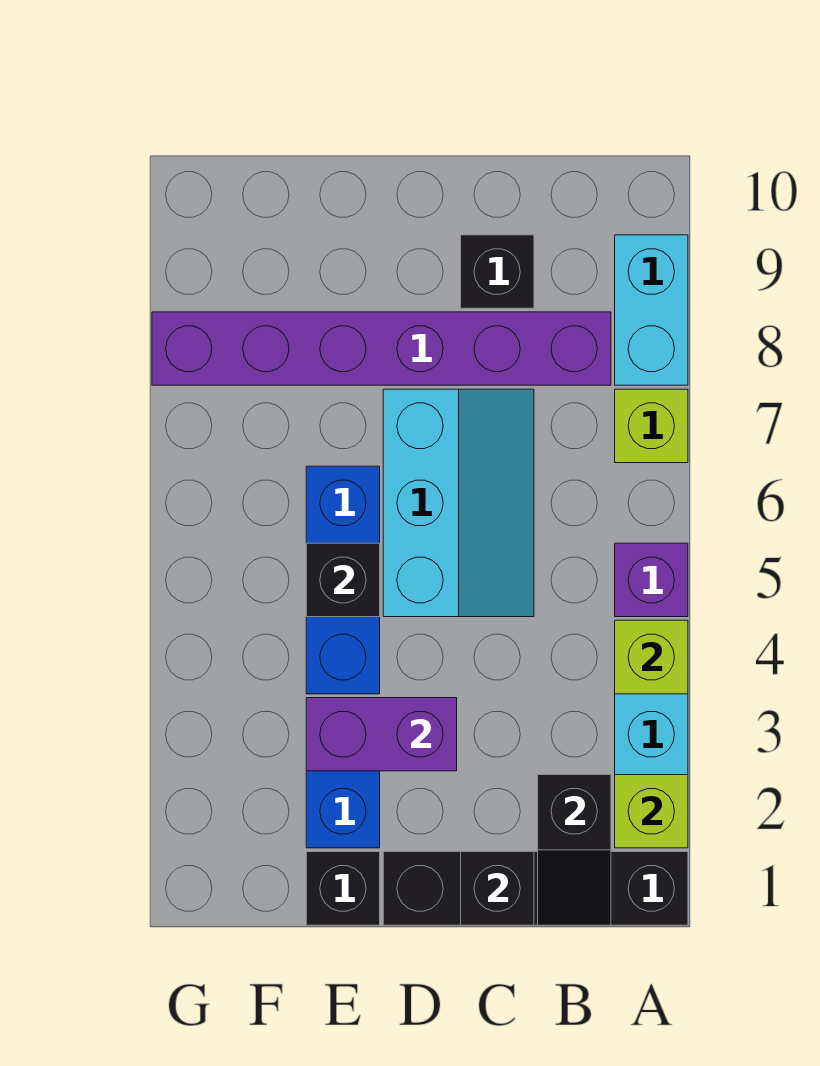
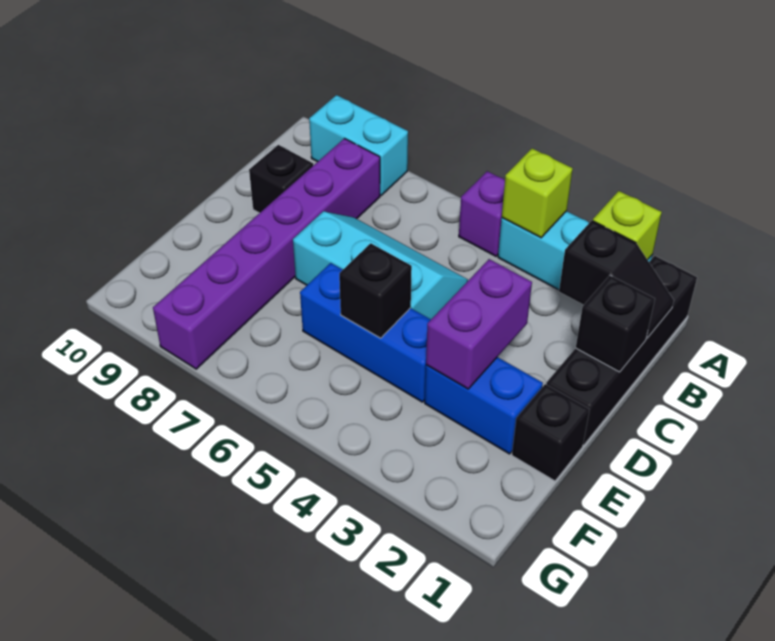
lime 1x1 brick [615,389,688,463] -> none

